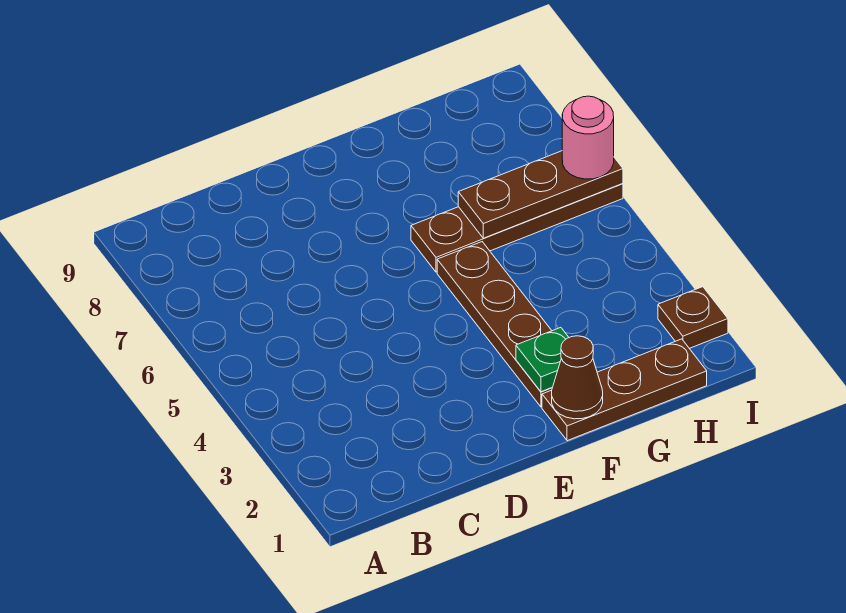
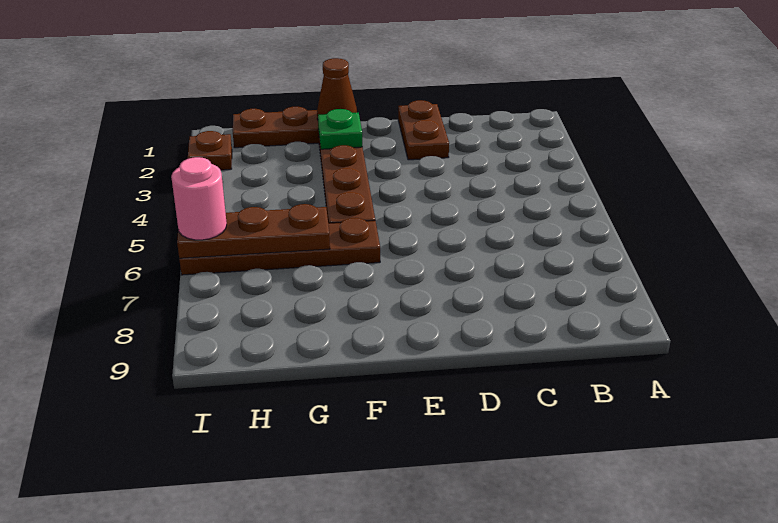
none -> brown 1x2 plate [398,100,449,160]

